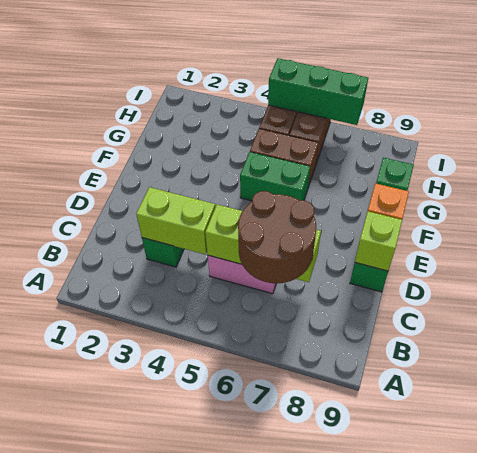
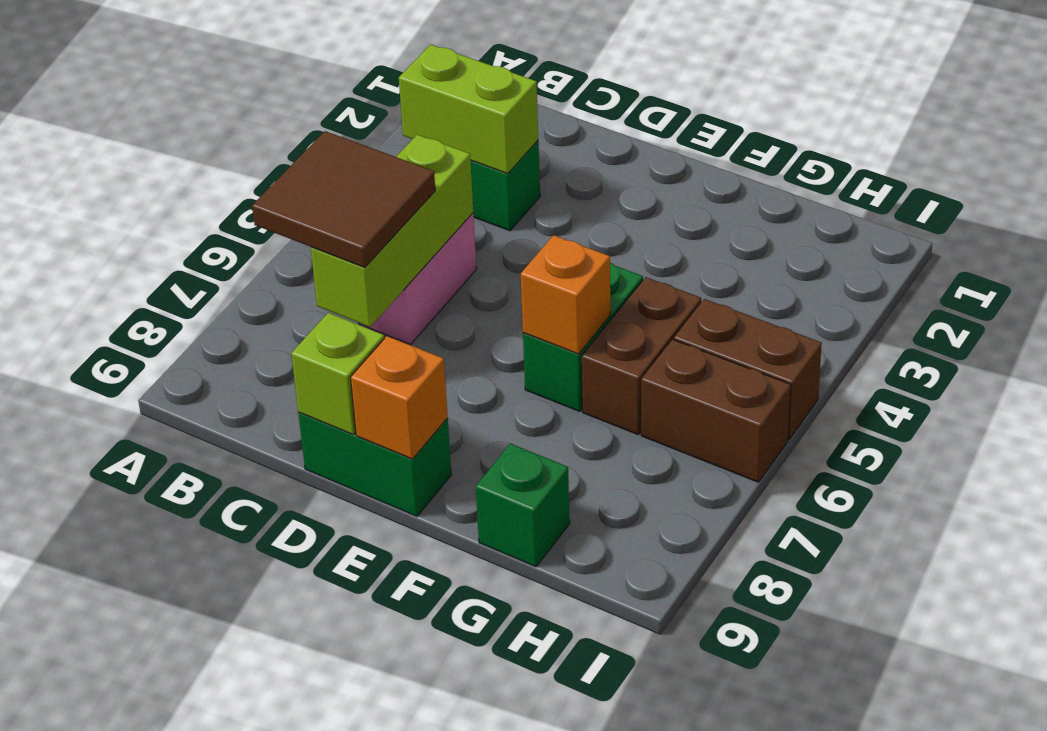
brown 2x2 round brick [238,191,316,283] -> brown 2x2 tile [252,131,435,268]
lime 1x2 brick [136,187,215,255] -> lime 1x2 brick turned to [399,45,538,174]
none -> orange 1x1 brick [521,235,610,354]
green 1x3 brick [268,58,368,125] -> none

